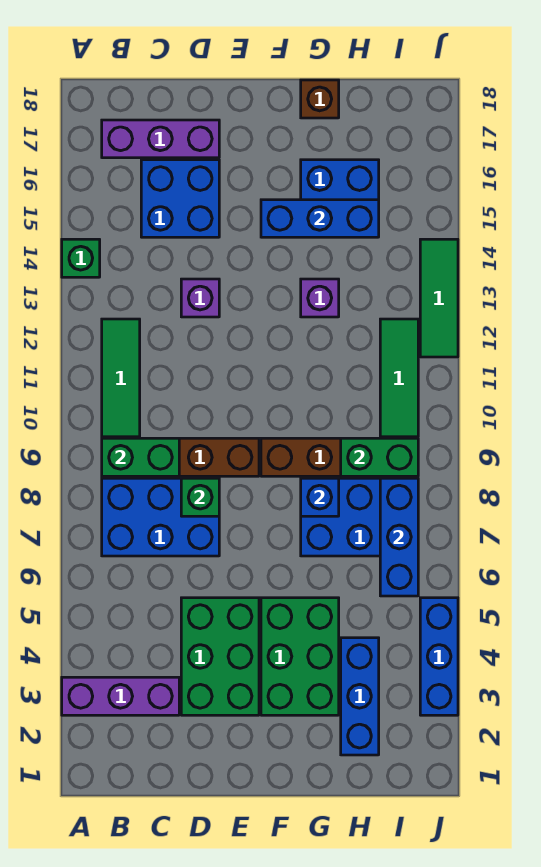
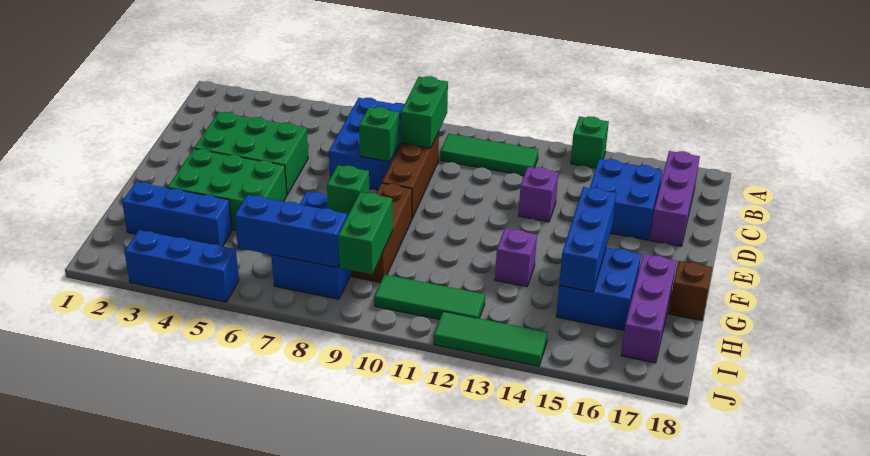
purple 1x3 brick [62,677,179,715] -> purple 1x3 brick moved to [621,254,677,363]
blue 1x1 brick [301,478,339,516] -> green 1x1 brick [327,165,370,216]

